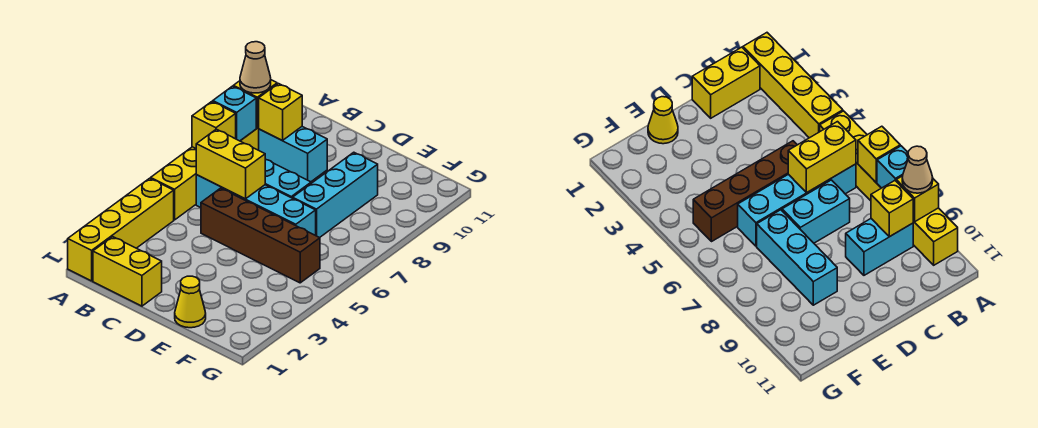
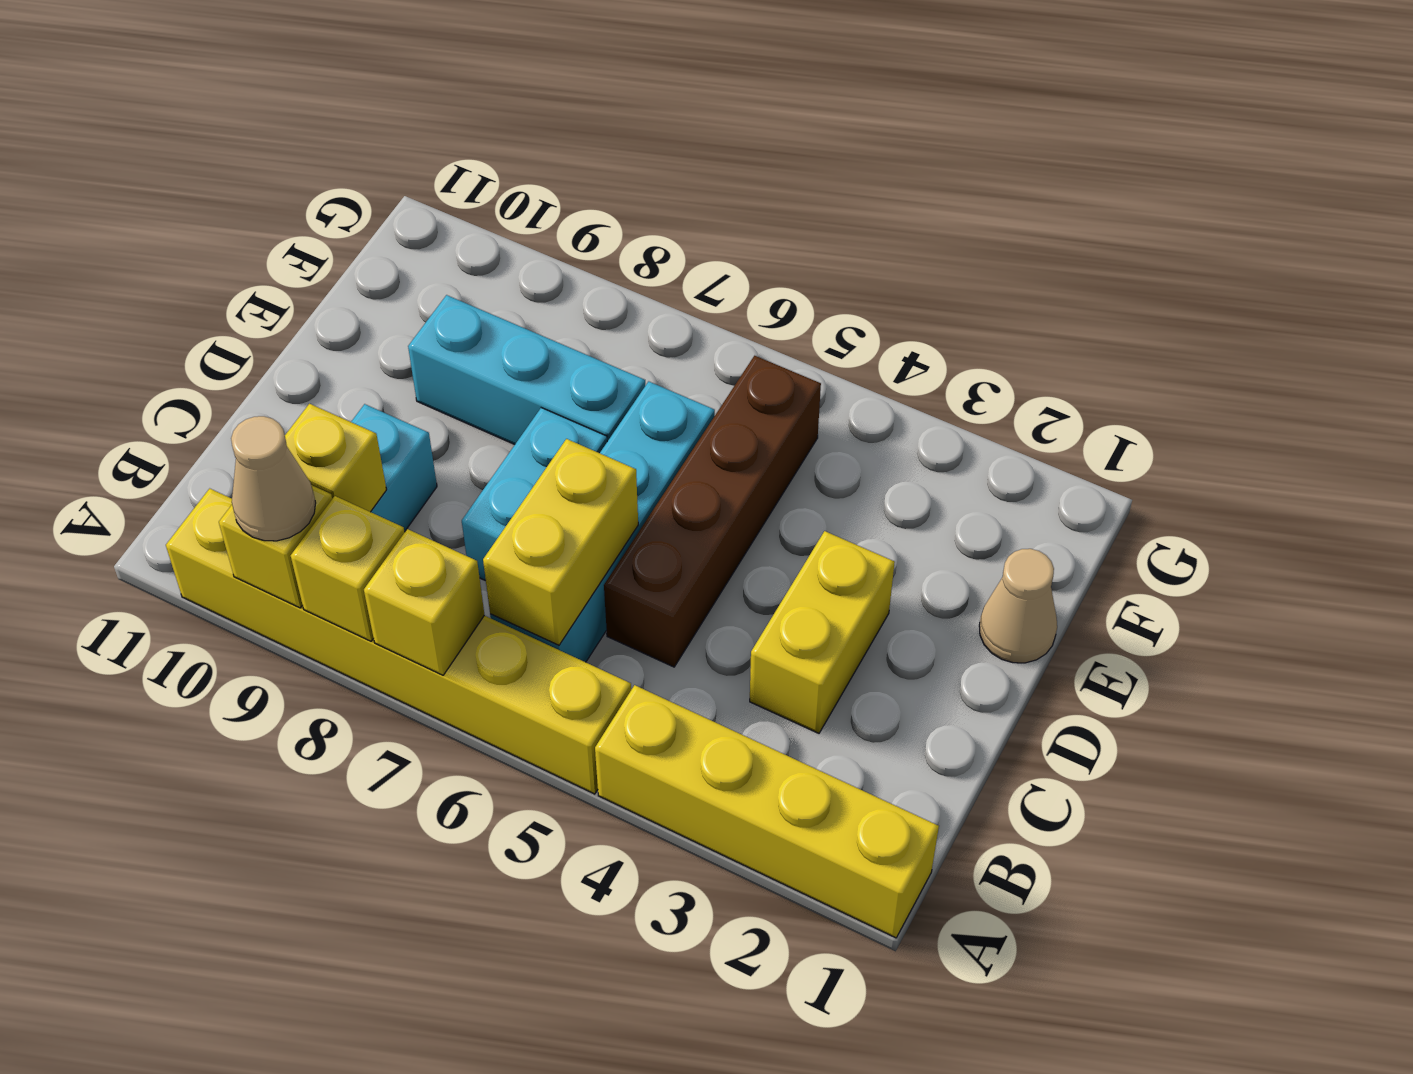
cyan 1x1 brick [213,86,256,141] -> yellow 1x1 brick [291,496,405,641]
yellow 1x2 brick [93,237,162,306] -> yellow 1x2 brick moved to [750,531,895,733]
yellow 1x1 cone [175,276,206,328] -> tan 1x1 cone [979,549,1057,663]

